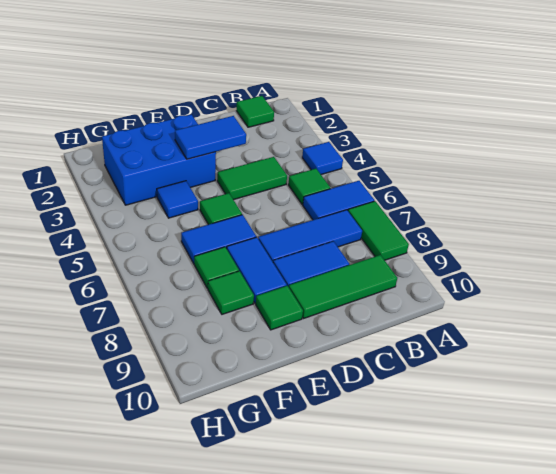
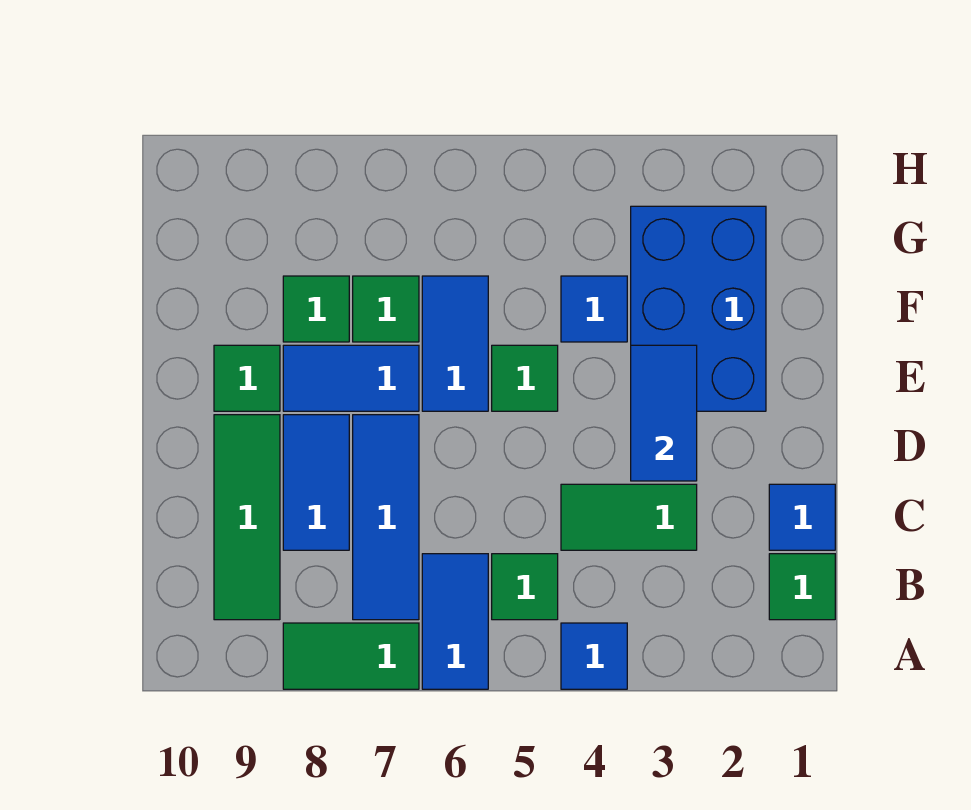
none -> blue 1x1 tile [769,484,835,550]
green 1x2 tile [217,157,287,200] -> green 1x2 tile turned to [561,484,697,550]

